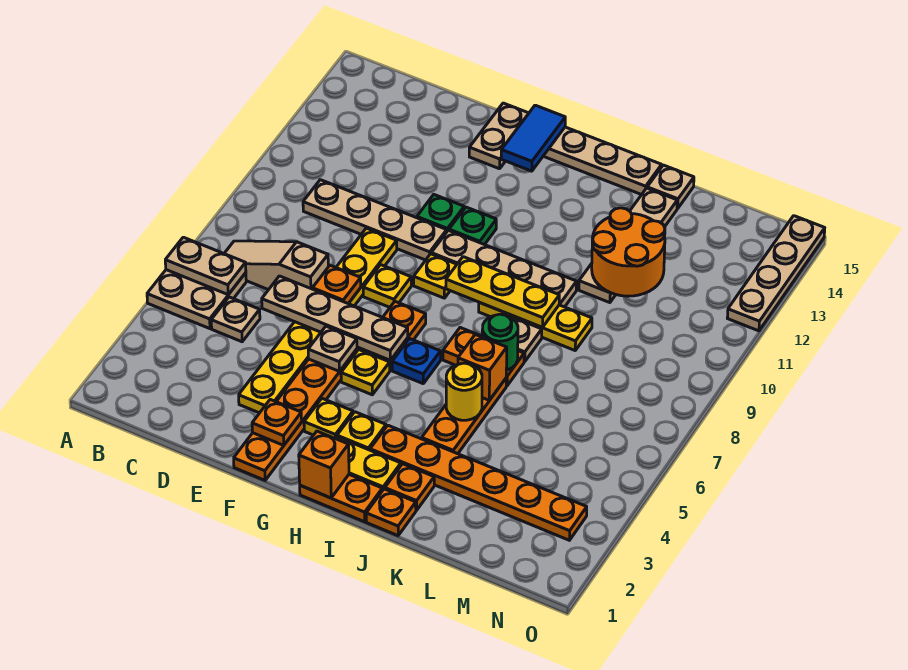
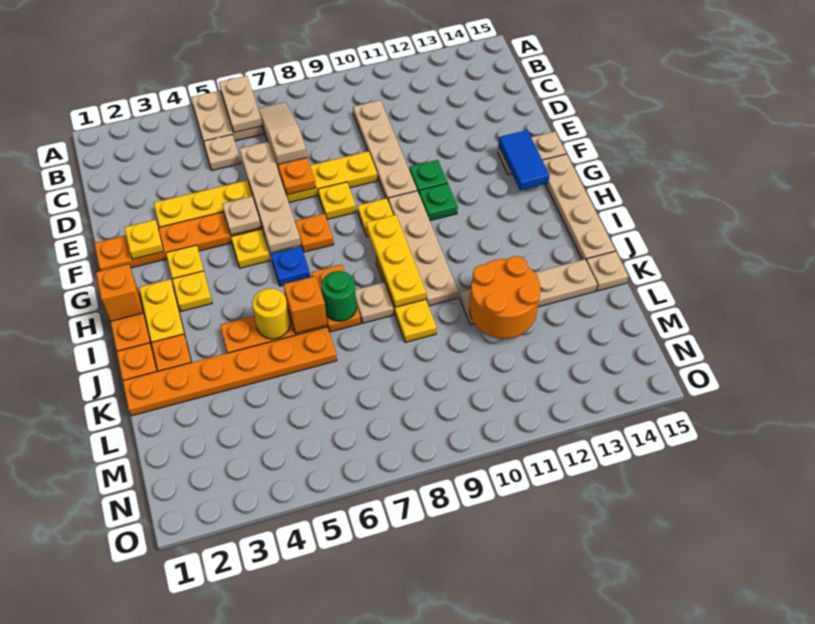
orange 1x1 plate [252,399,302,445] -> yellow 1x1 plate [124,220,164,259]
blue 1x2 tile [501,105,565,171] -> blue 1x2 tile turned to [499,130,550,190]
orange 1x6 plate [370,425,587,540] -> orange 1x6 plate turned to [123,327,337,416]
tan 1x4 plate [727,216,825,331] -> none

